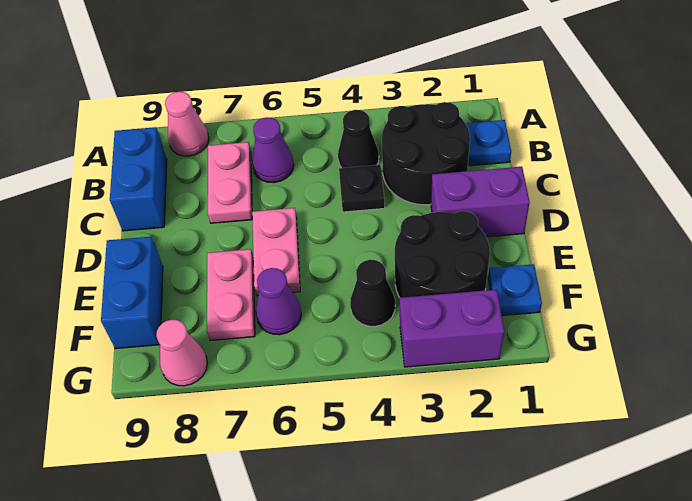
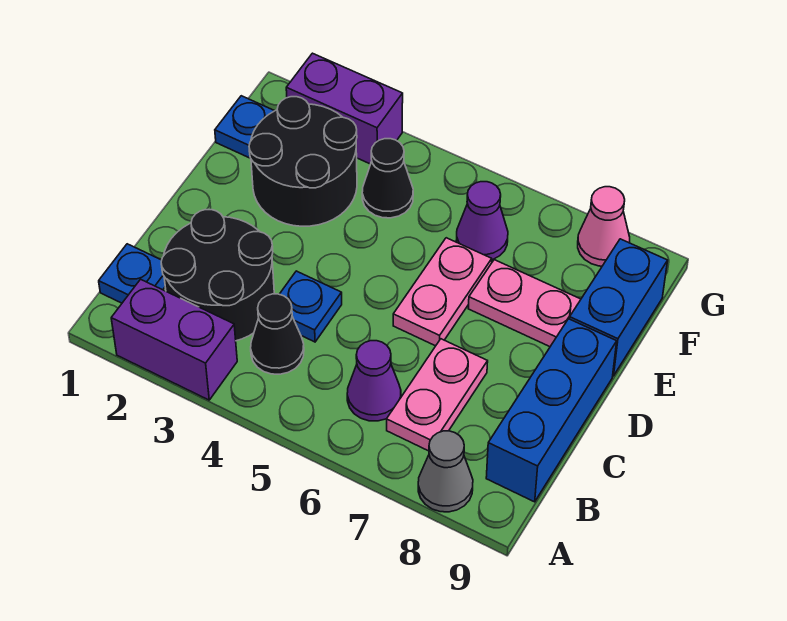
pink 1x1 cone [165,92,209,156] -> grey 1x1 cone [418,431,473,512]
blue 1x2 brick [110,127,167,231] -> blue 1x3 brick [486,319,617,502]
black 1x1 plate [339,165,385,212] -> blue 1x1 plate [279,271,342,342]
purple 1x2 brick [431,167,530,237] -> purple 1x2 brick moved to [111,279,237,400]
pink 1x2 plate [207,249,255,340] -> pink 1x2 plate turned to [468,260,581,347]

